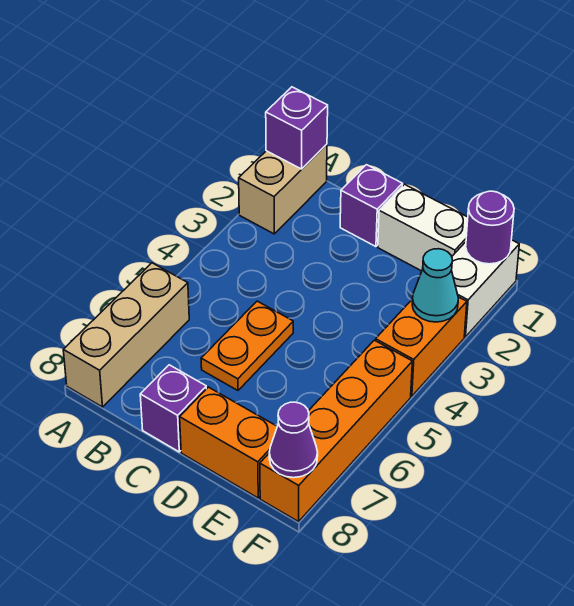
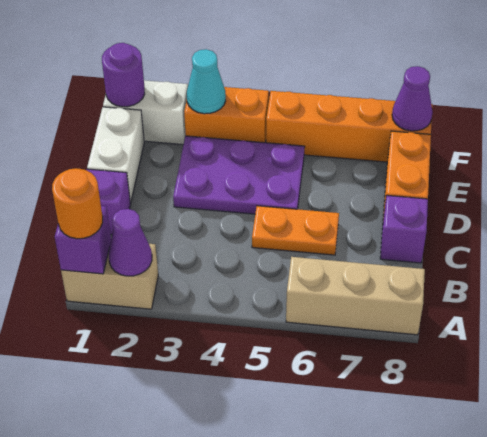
none -> orange 1x1 round brick [52,168,103,239]
none -> purple 1x1 cone [109,209,152,276]
none -> purple 2x3 plate [173,136,305,214]

